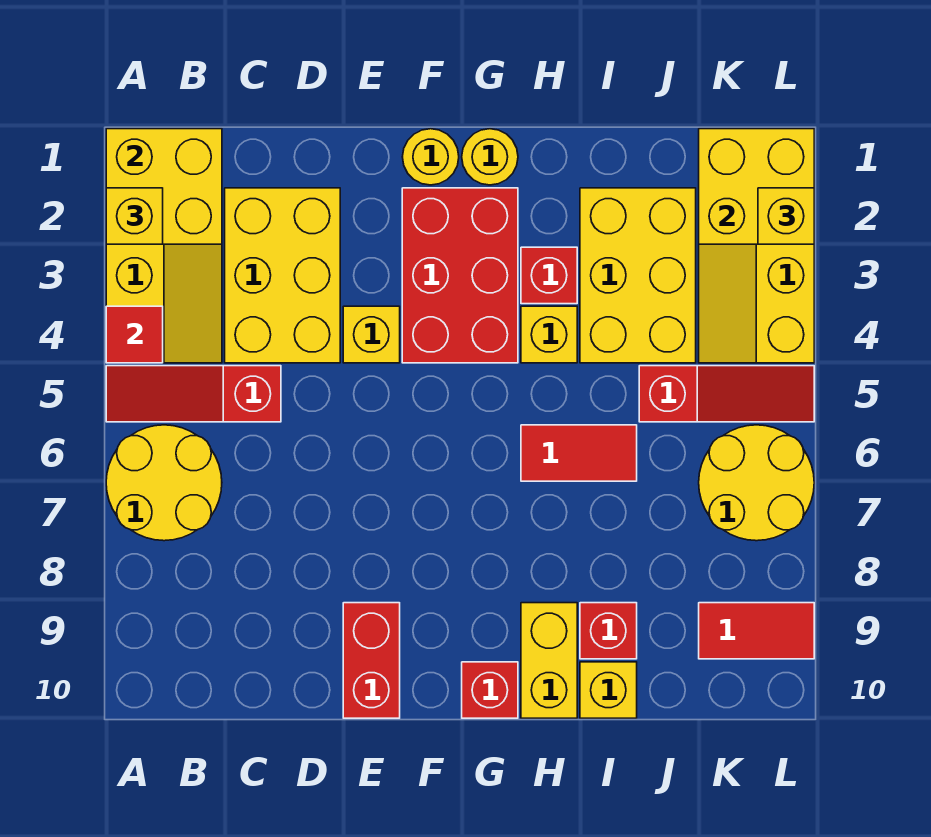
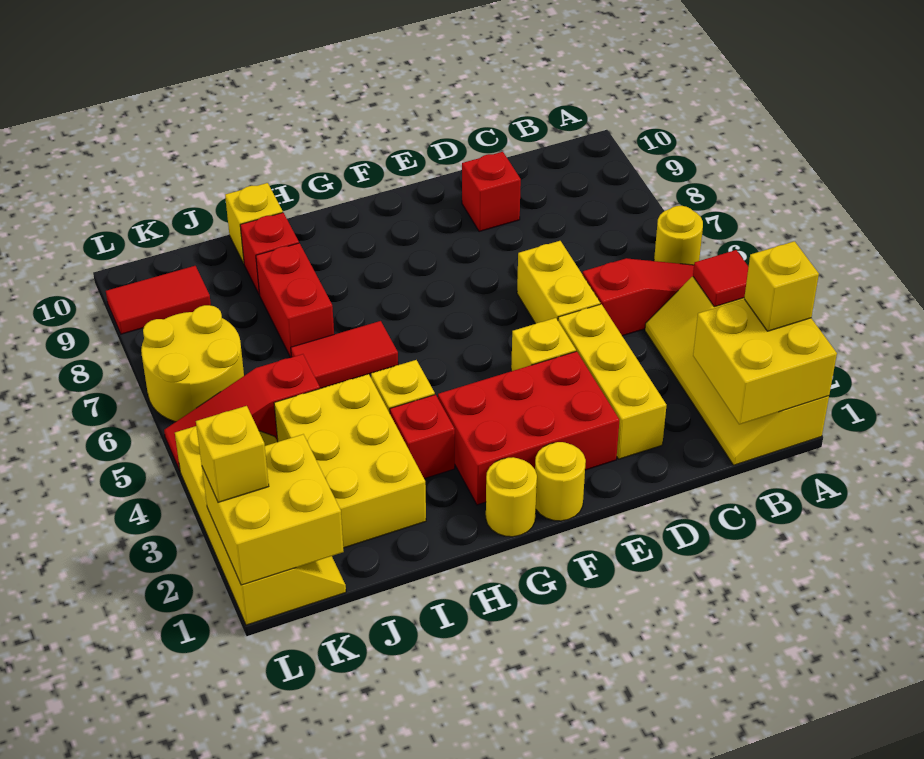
yellow 2x2 round brick [106,425,222,541] -> yellow 1x1 round brick [654,206,703,265]
yellow 2x3 brick [225,188,340,363] -> yellow 1x3 brick [558,304,666,459]
red 1x2 brick [343,603,400,718] -> red 1x2 brick moved to [256,243,334,358]
red 2x3 brick [402,188,518,363] -> red 2x3 brick turned to [438,351,619,505]
red 1x1 brick [462,662,518,718] -> red 1x1 brick moved to [462,152,521,232]
yellow 1x2 brick [521,603,577,718] -> yellow 1x2 brick moved to [517,241,600,324]

